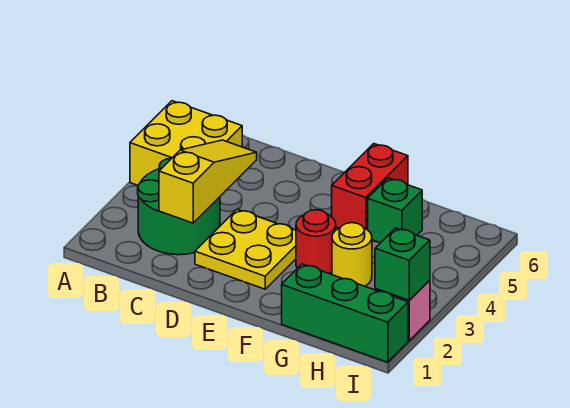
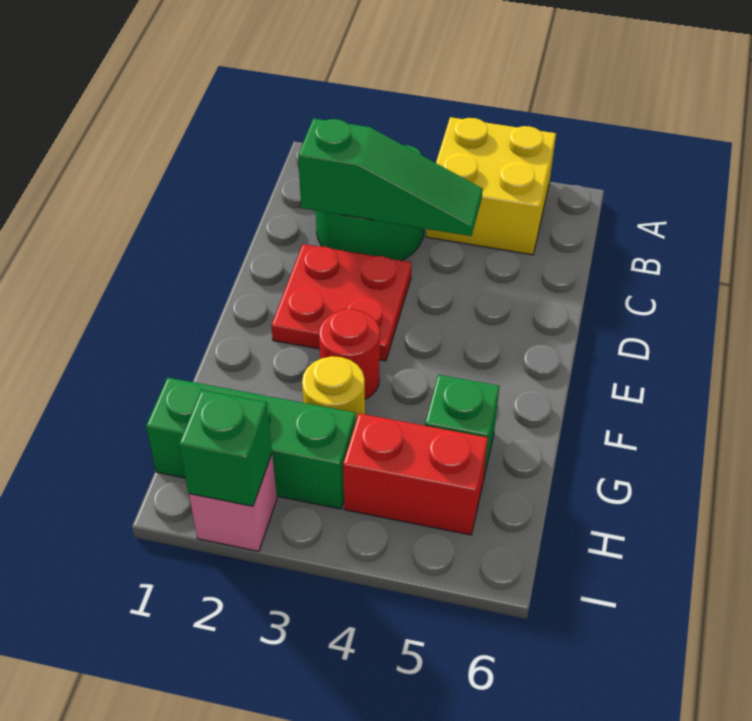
yellow 1x3 slope [159,140,257,223] -> green 1x3 slope [298,118,483,236]
yellow 2x2 plate [195,209,296,289] -> red 2x2 plate [271,244,411,361]
red 1x2 brick [332,144,408,230] -> red 1x2 brick moved to [343,413,488,535]
green 1x3 brick [282,264,408,362] -> green 1x3 brick turned to [146,377,356,509]

